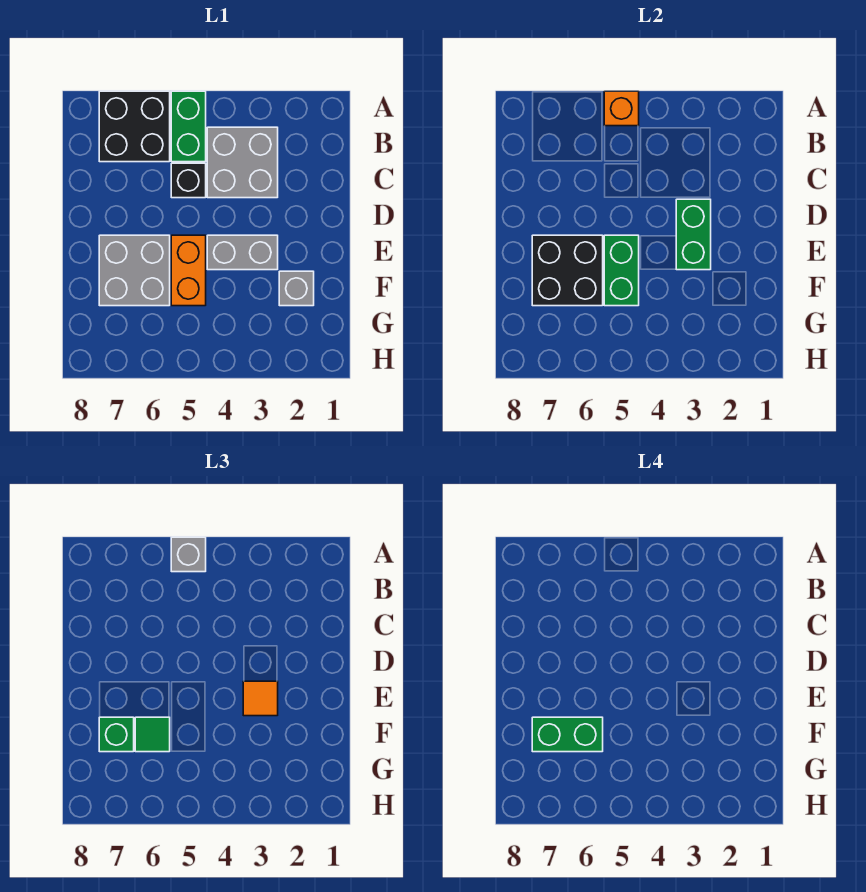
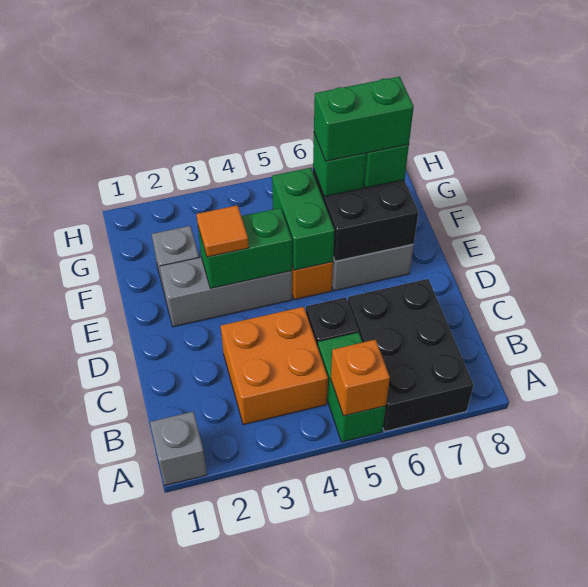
grey 1x1 brick [171,537,206,572] -> grey 1x1 brick moved to [150,412,207,486]
black 2x2 brick [99,91,170,162] -> black 2x3 brick [348,279,473,432]
grey 2x2 brick [207,127,278,198] -> orange 2x2 brick [221,307,328,425]
green 1x2 brick [676,199,711,270] -> green 1x2 brick turned to [198,208,292,288]
grey 1x2 brick [207,235,278,270] -> grey 1x3 brick [160,257,292,327]
green 1x1 tile [135,717,170,752] -> green 1x1 brick [313,133,366,197]

